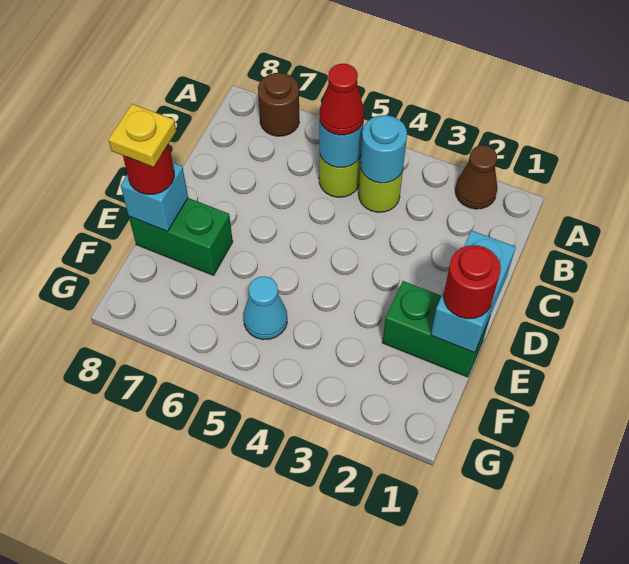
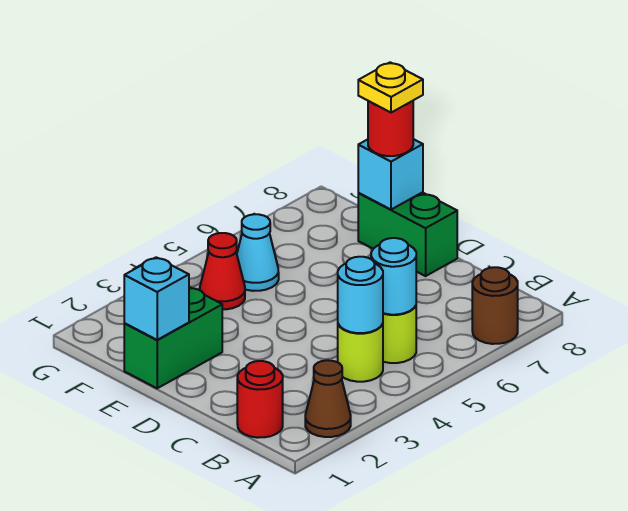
red 1x1 cone [320,64,364,135] -> red 1x1 cone moved to [200,233,245,309]
cyan 1x2 brick [431,230,516,353] -> cyan 1x1 brick [124,257,189,340]
red 1x1 round brick [444,245,501,319] -> red 1x1 round brick moved to [237,361,283,438]
green 1x2 brick [129,198,233,275] -> green 1x2 brick turned to [358,192,457,276]

